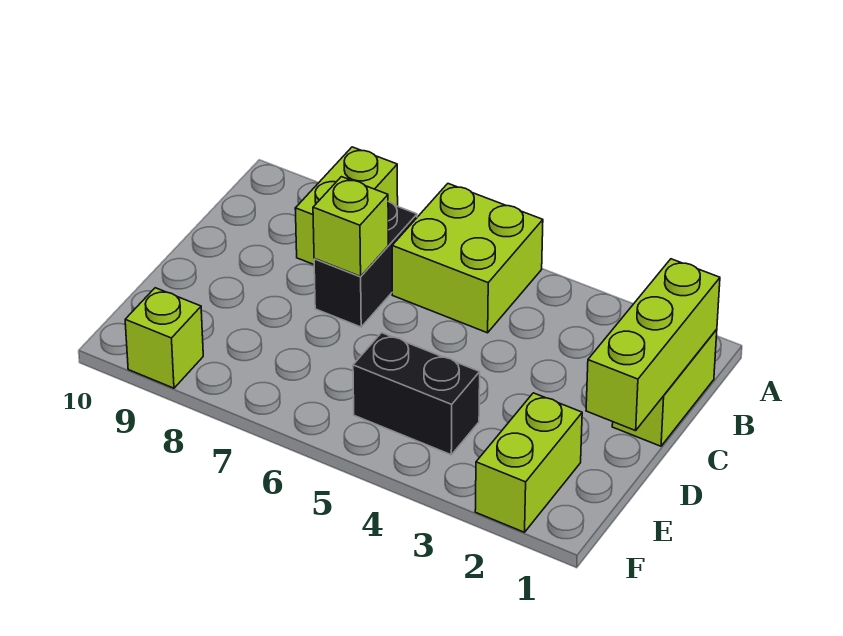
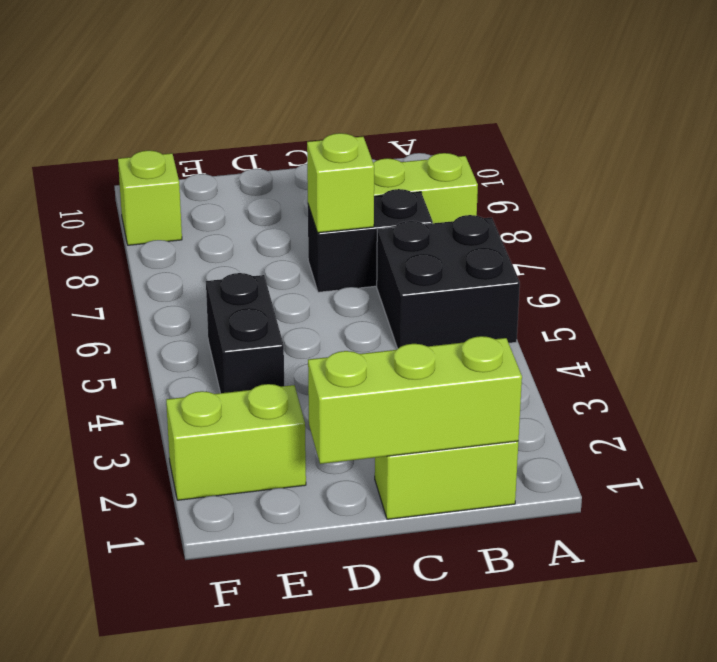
lime 2x2 brick [392,184,543,333] -> black 2x2 brick [377,215,520,349]

